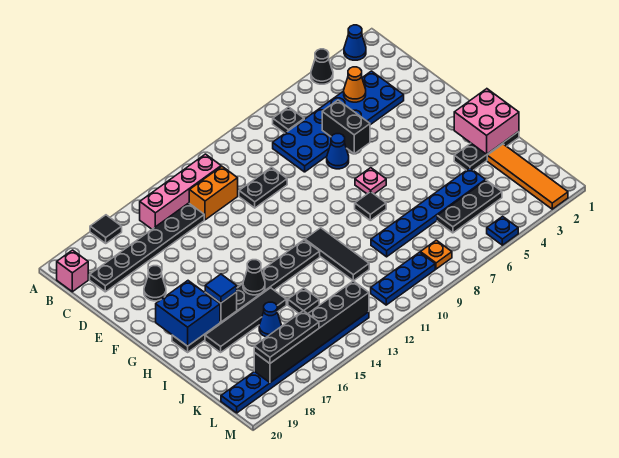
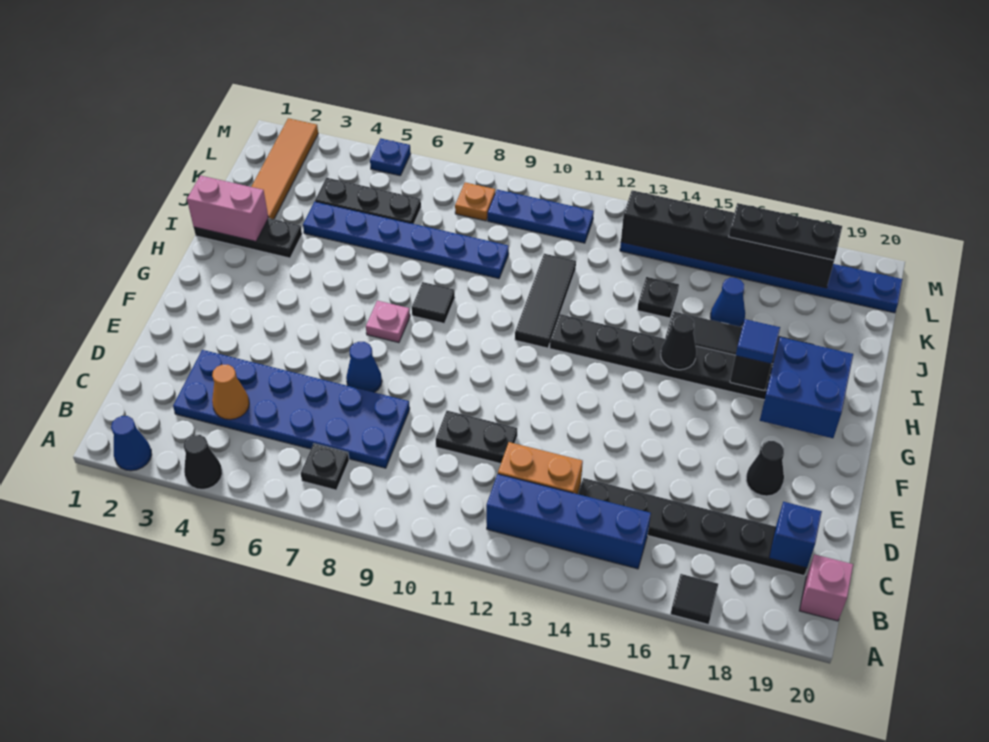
pink 1x4 brick [140,154,221,229] -> blue 1x4 brick [486,474,651,569]
none -> blue 1x1 brick [769,502,822,568]
black 1x2 brick [322,100,370,154] -> none
pink 2x2 brick [454,89,519,155] -> pink 1x2 brick [187,175,268,241]

